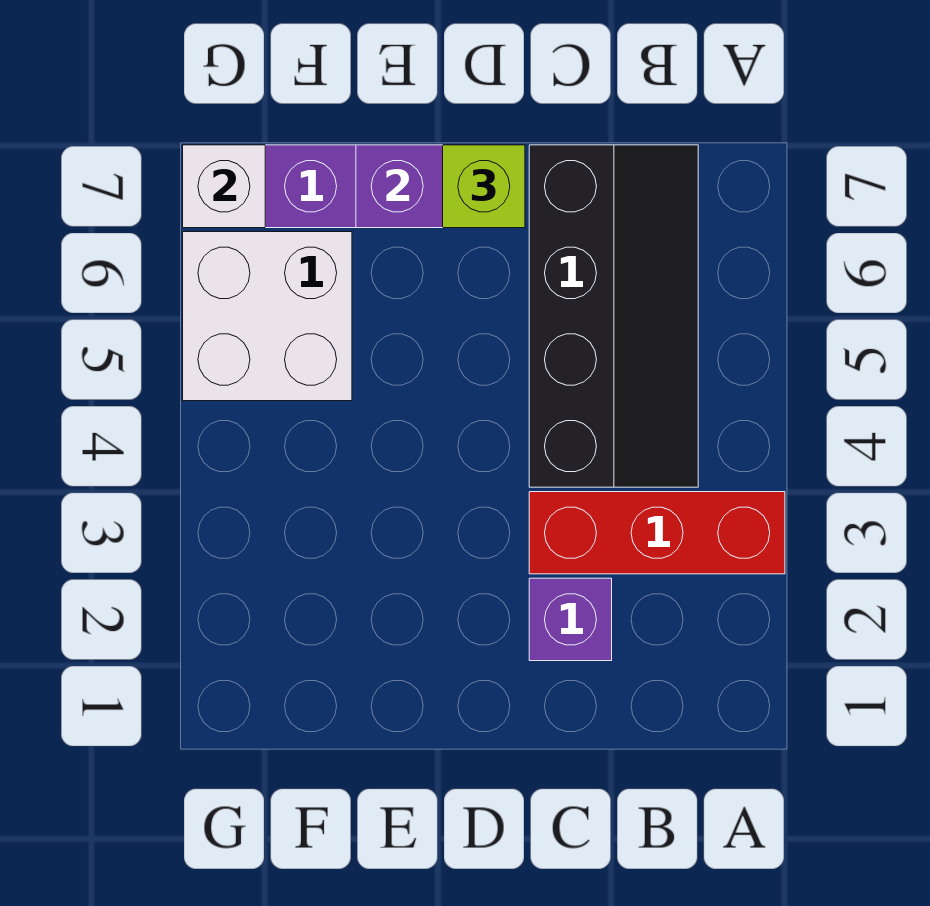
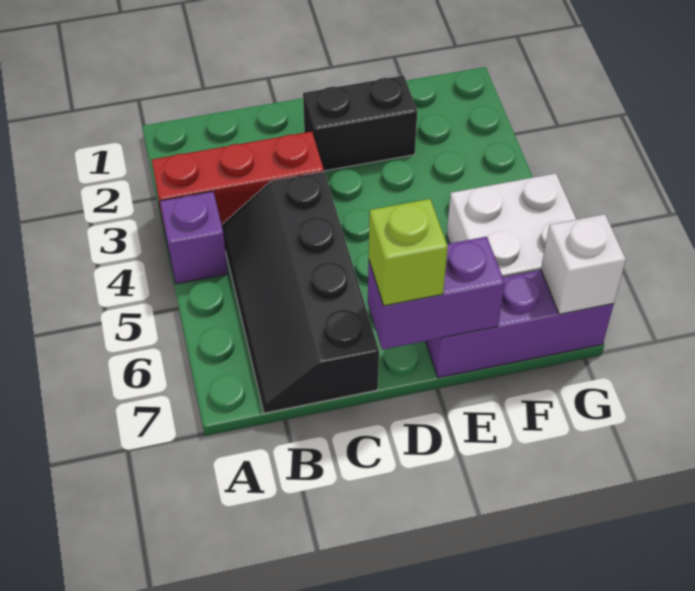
purple 1x1 brick [529,578,612,661] -> purple 1x1 brick moved to [160,192,228,284]
none -> black 1x2 brick [303,76,417,171]

